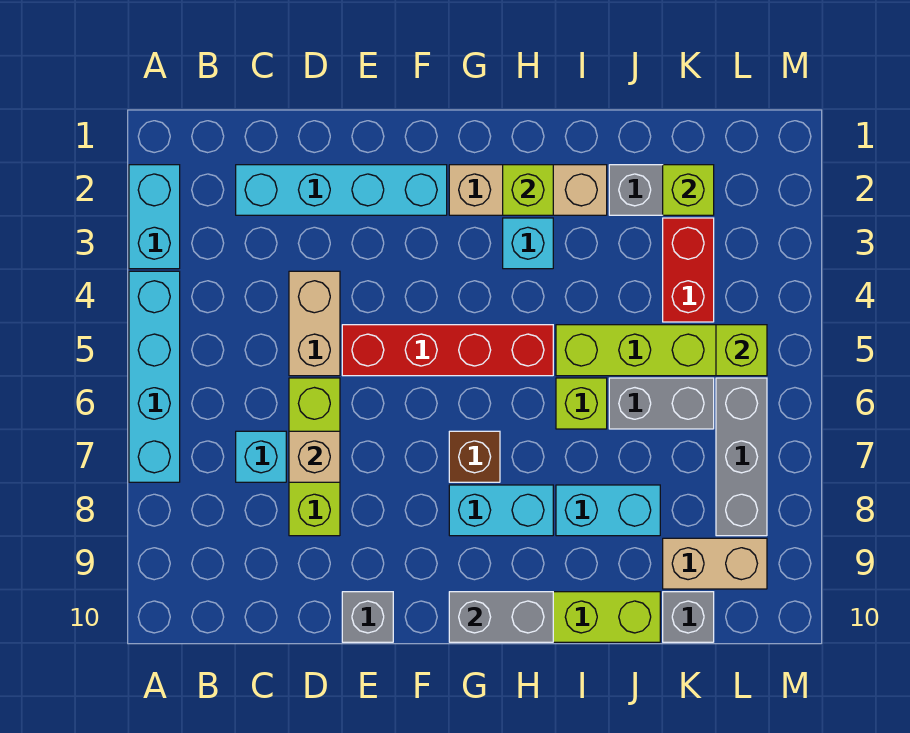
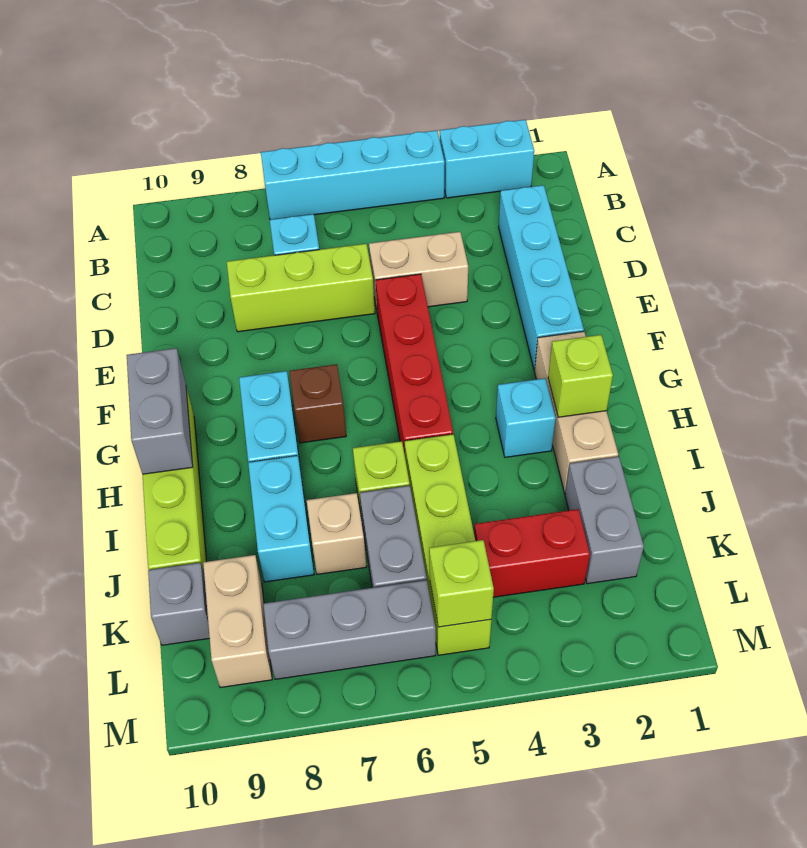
tan 1x1 brick [289,431,340,482] -> tan 1x1 brick moved to [307,493,366,574]
grey 1x1 brick [342,592,393,642] -> none
lime 1x1 brick [663,165,714,215] -> none

